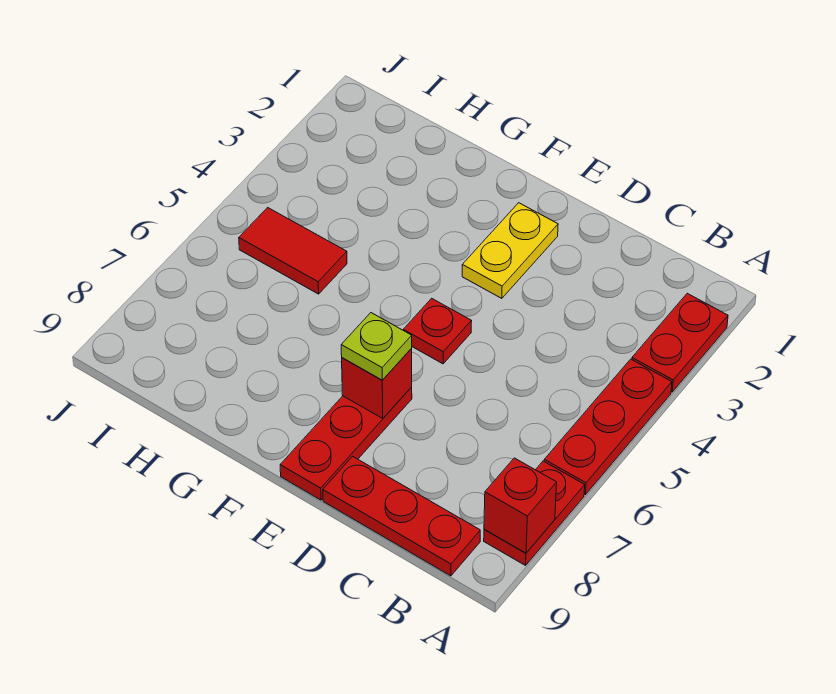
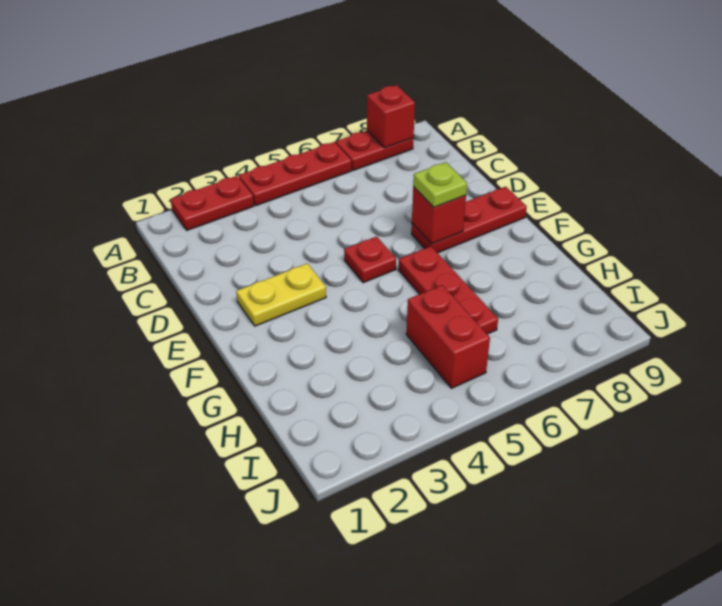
red 1x3 plate [323,456,480,576] -> red 1x3 plate moved to [398,246,498,334]
red 1x2 tile [239,208,347,294] -> red 1x2 brick [406,285,490,388]

